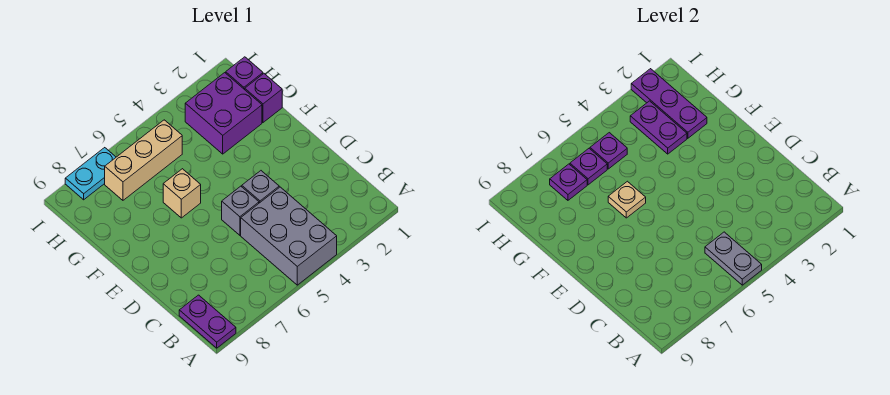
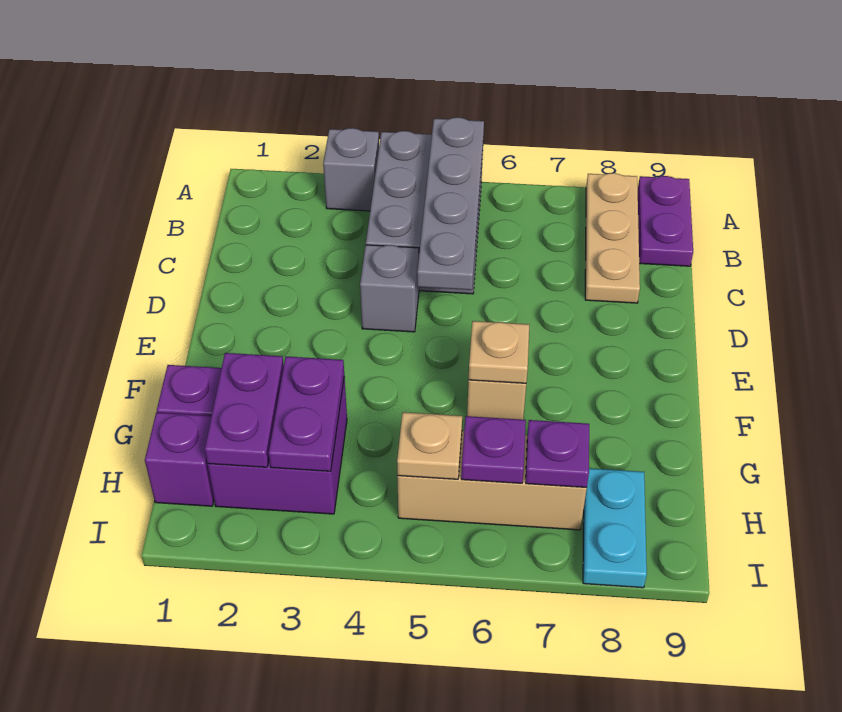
grey 1x2 plate [705,232,762,285] -> grey 1x4 plate [417,117,484,290]
none -> tan 1x3 plate [585,173,640,303]
grey 1x1 brick [222,186,259,235] -> grey 1x1 brick moved to [323,128,379,211]
purple 1x3 plate [631,69,707,138] -> purple 1x2 plate [205,353,284,467]
purple 1x1 plate [590,133,627,169] -> tan 1x1 plate [397,412,462,479]
cyan 1x2 plate [65,148,116,200] -> cyan 1x2 plate turned to [583,468,647,588]

